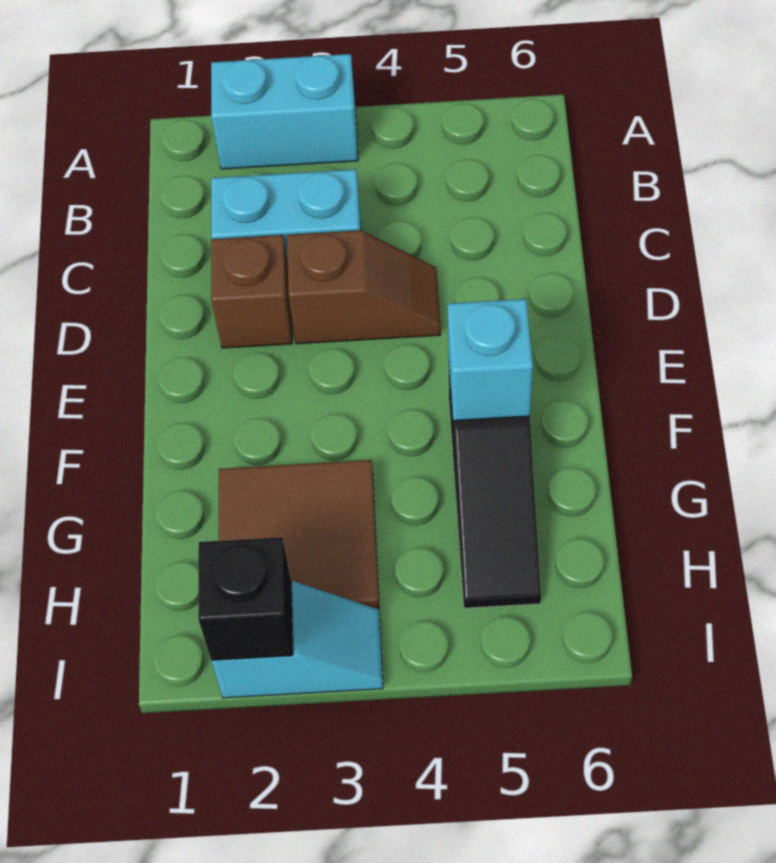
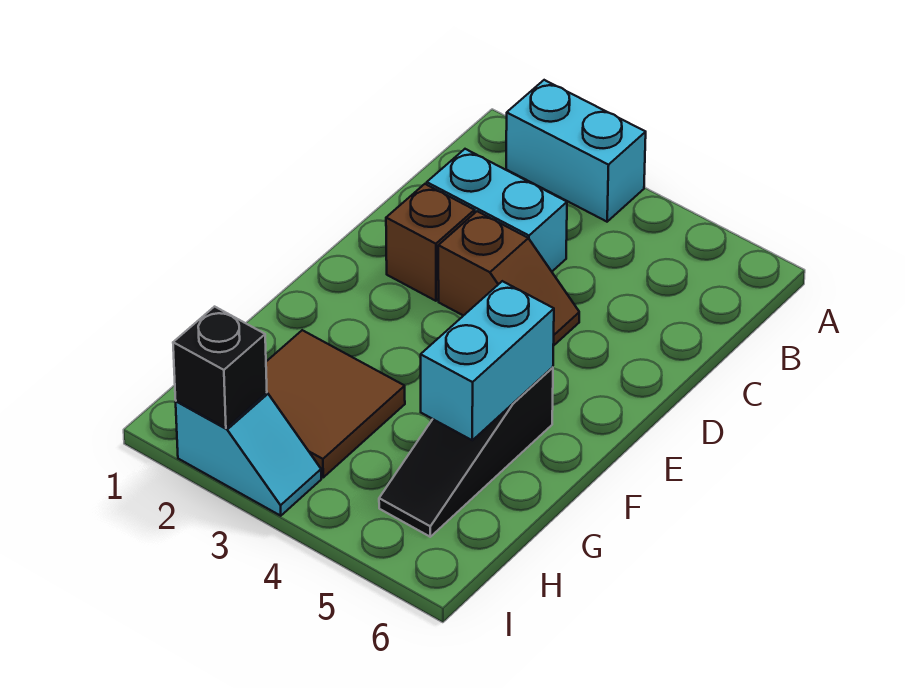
cyan 1x1 brick [448,299,533,421] -> cyan 1x2 brick [421,281,554,440]

